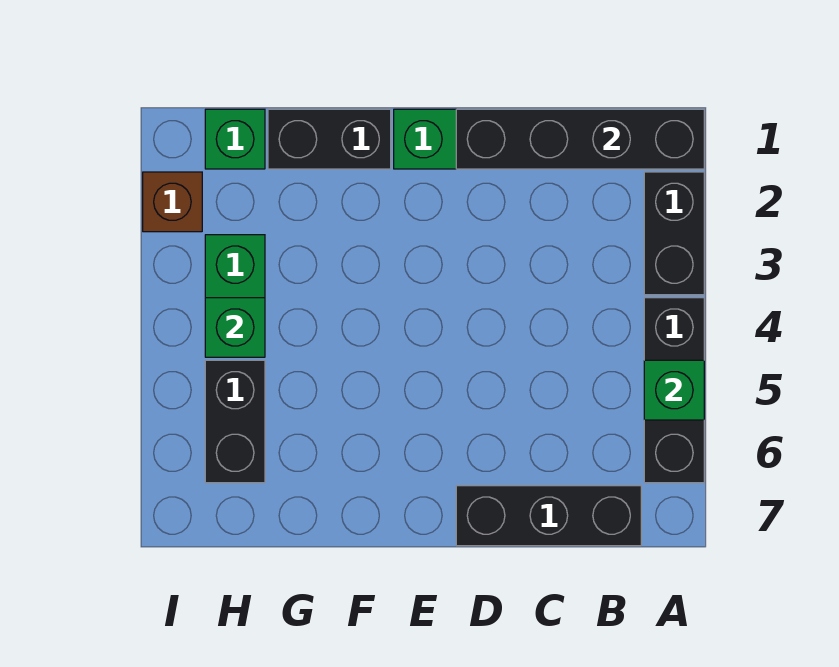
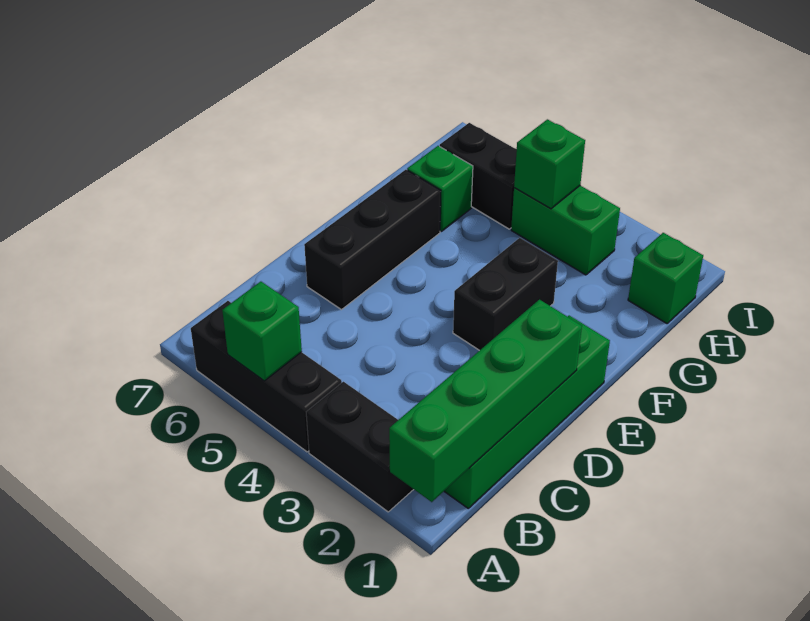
black 1x4 brick [456,109,704,169] -> green 1x4 brick [389,300,582,502]
black 1x3 brick [456,486,641,546] -> black 1x3 brick moved to [304,170,441,310]
black 1x2 brick [268,109,391,169] -> black 1x2 brick moved to [453,238,558,351]
none -> green 1x1 brick [407,146,473,231]
brown 1x1 brick [143,172,202,232] -> none

